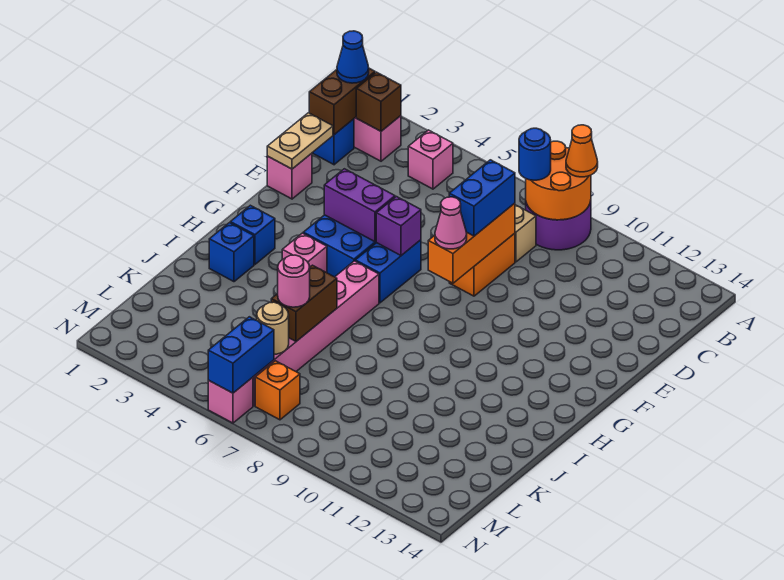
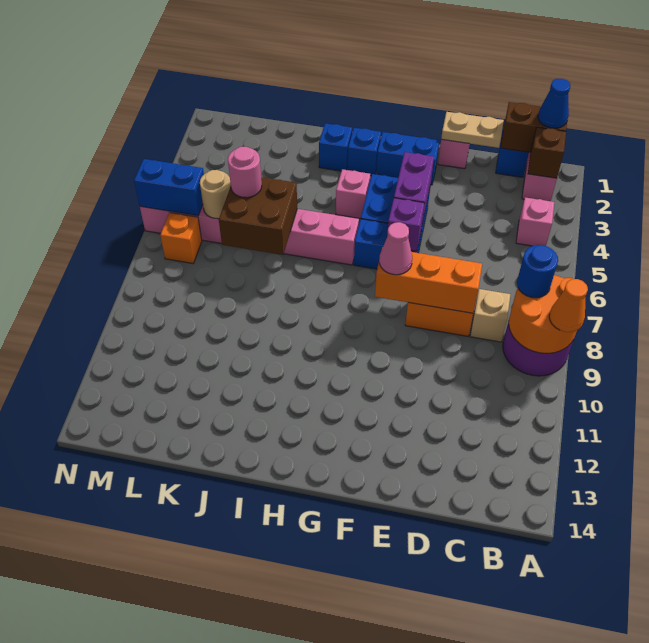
blue 1x2 brick [449,160,515,236] -> blue 1x2 brick moved to [376,132,439,185]
brown 1x2 brick [271,265,337,341] -> brown 2x2 brick [219,177,297,255]

